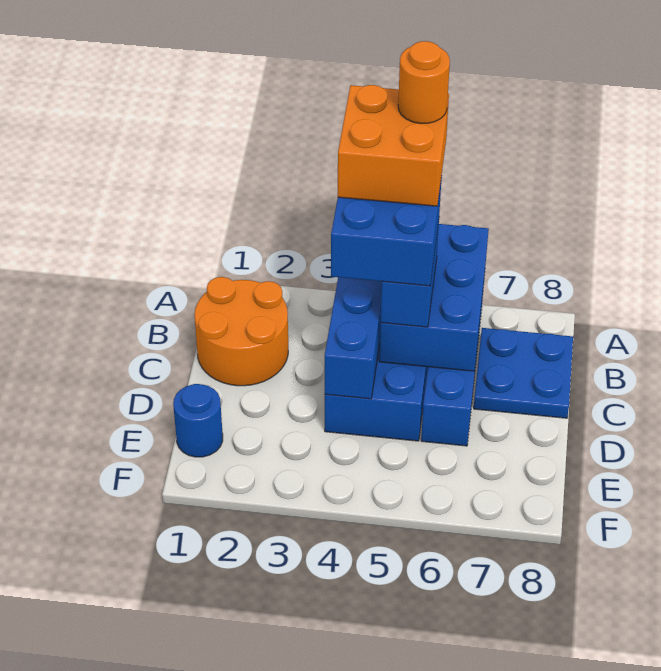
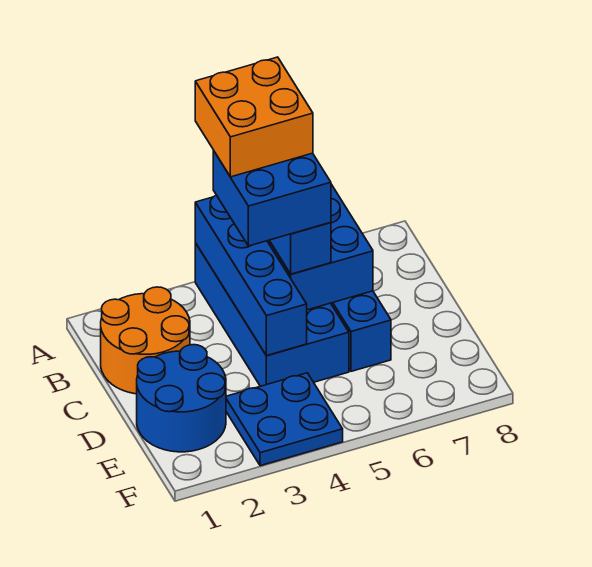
orange 1x1 round brick [398,41,450,124] -> none
blue 2x2 plate [474,328,573,418] -> blue 2x2 plate moved to [226,373,343,466]
blue 1x1 round brick [173,384,223,457] -> blue 2x2 round brick [137,345,226,452]

